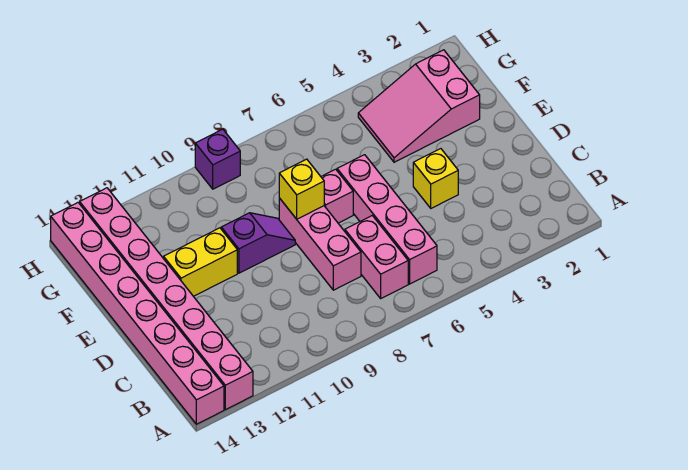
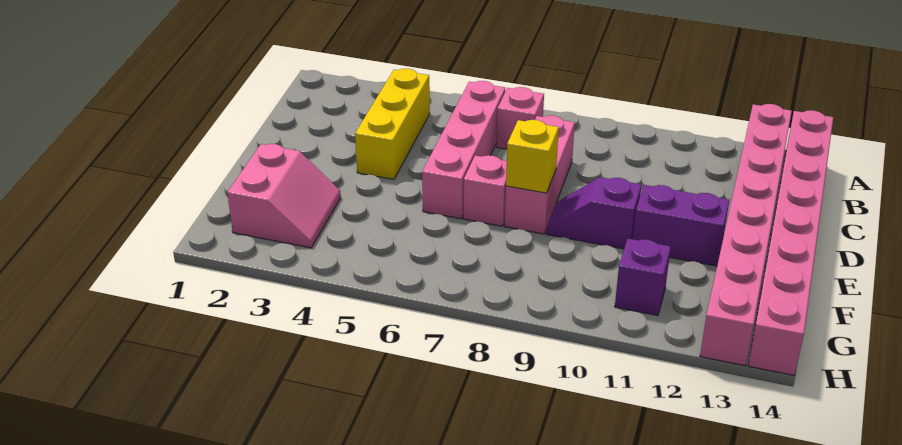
pink 1x2 brick [345,216,408,298] -> pink 1x1 brick [497,87,544,149]
yellow 1x1 brick [413,149,458,208] -> yellow 1x3 brick [355,69,430,179]
yellow 1x2 brick [164,228,237,296] -> purple 1x2 brick [633,185,729,266]
pink 2x3 slope [358,50,480,162] -> pink 2x2 slope [227,144,341,248]
purple 1x1 brick [195,129,240,189] -> purple 1x1 brick moved to [615,239,671,316]

